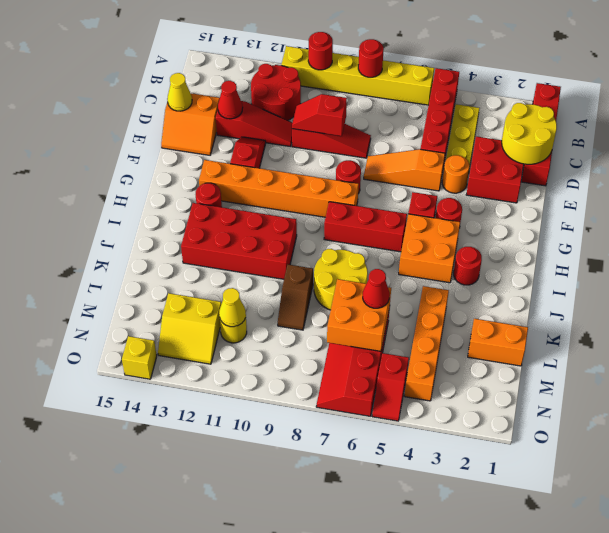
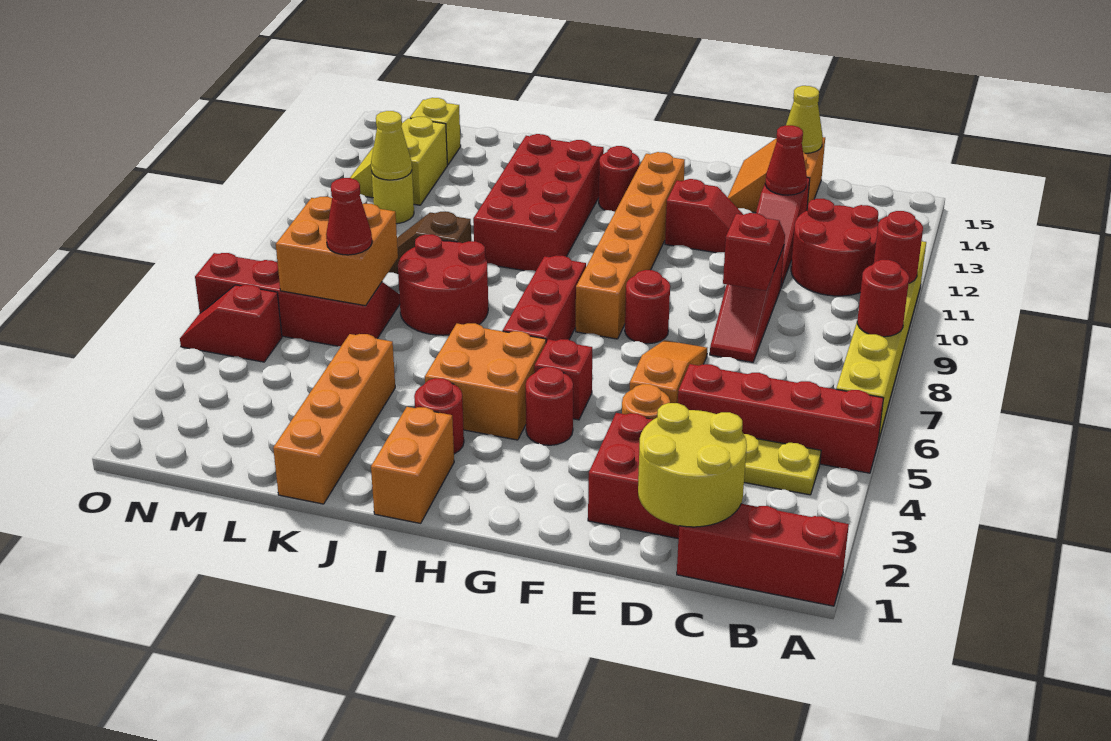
red 1x4 brick [521,83,561,186] -> red 1x3 brick [677,504,849,606]
yellow 2x2 round brick [314,249,368,310] -> red 2x2 round brick [398,234,488,335]
orange 1x4 brick [404,286,449,401] -> orange 1x4 brick turned to [273,334,395,504]
orange 1x2 brick [468,319,528,366] -> orange 1x2 brick moved to [371,407,454,523]
yellow 1x1 brick [122,336,157,379] -> yellow 1x1 brick moved to [410,98,461,165]

